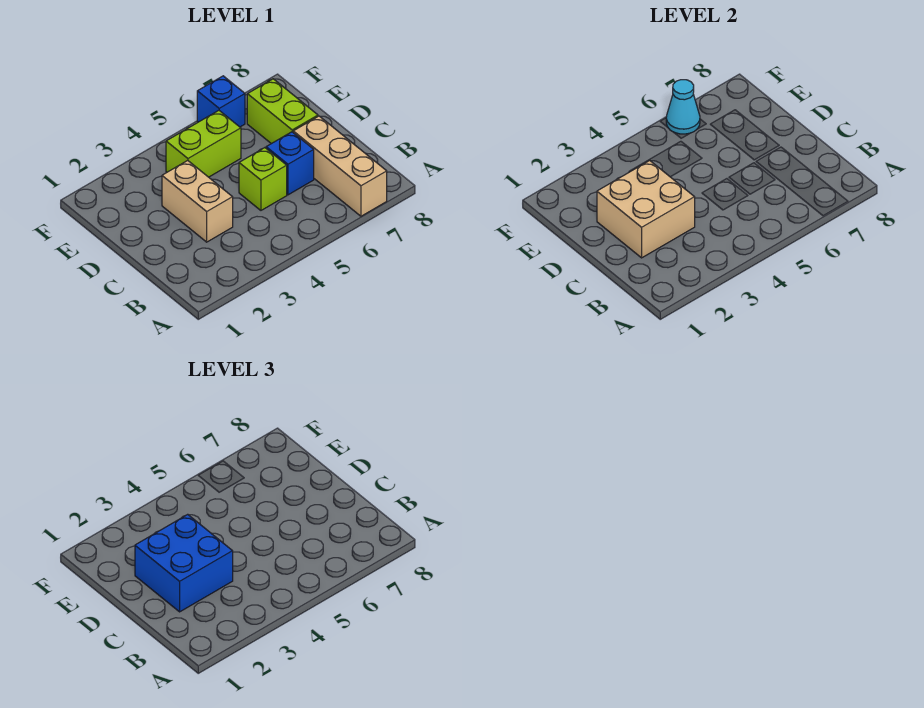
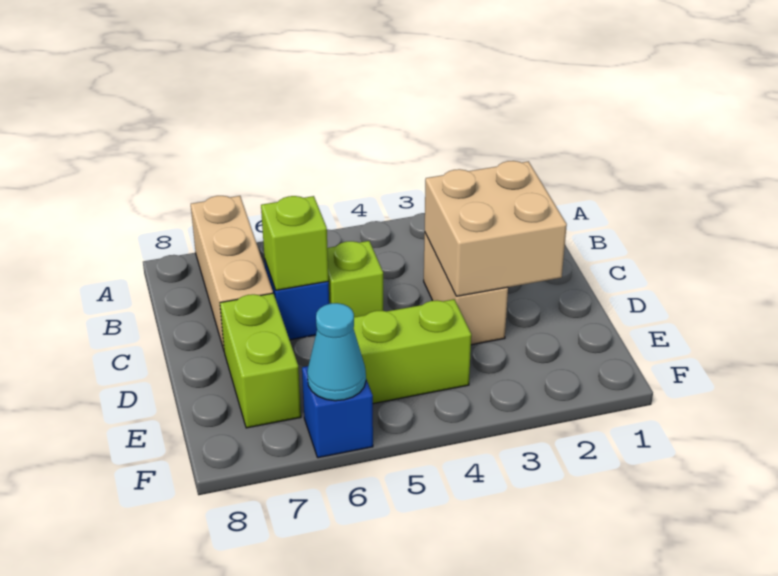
blue 2x2 brick [135,514,233,612] -> none
none -> lime 1x1 brick [261,196,328,290]

